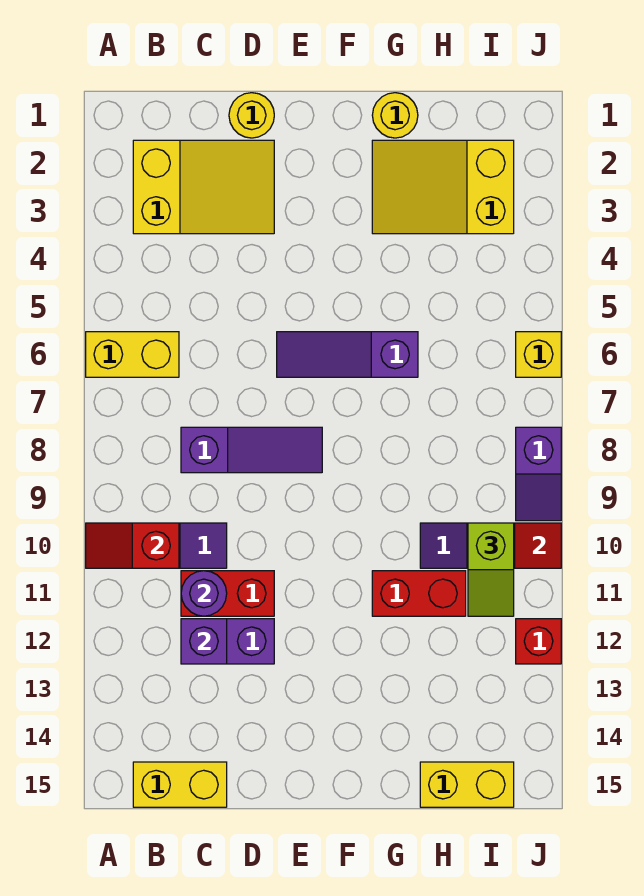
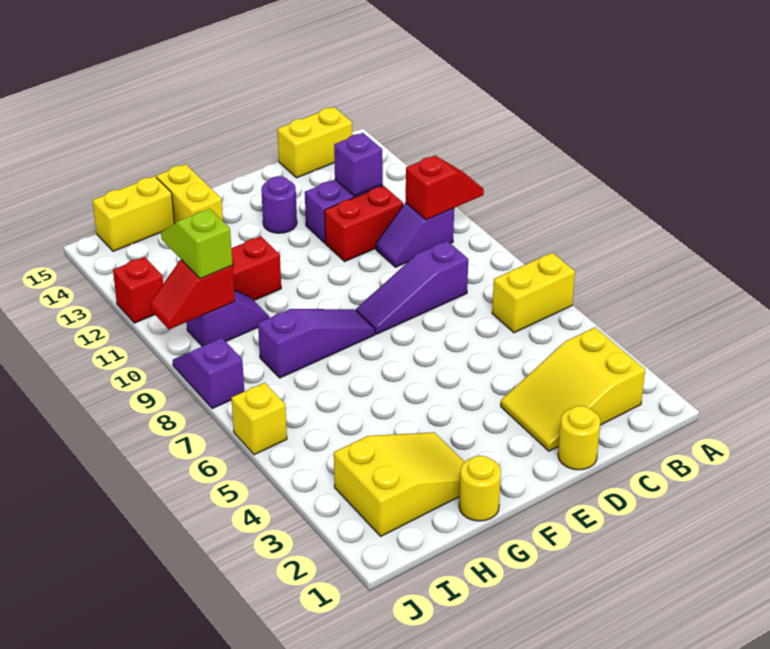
purple 1x1 round brick [181,571,227,616] -> purple 1x1 round brick moved to [261,176,297,233]
purple 1x3 slope [277,332,418,377] -> purple 1x3 slope moved to [258,309,375,378]
none -> yellow 1x2 brick [156,164,223,223]

